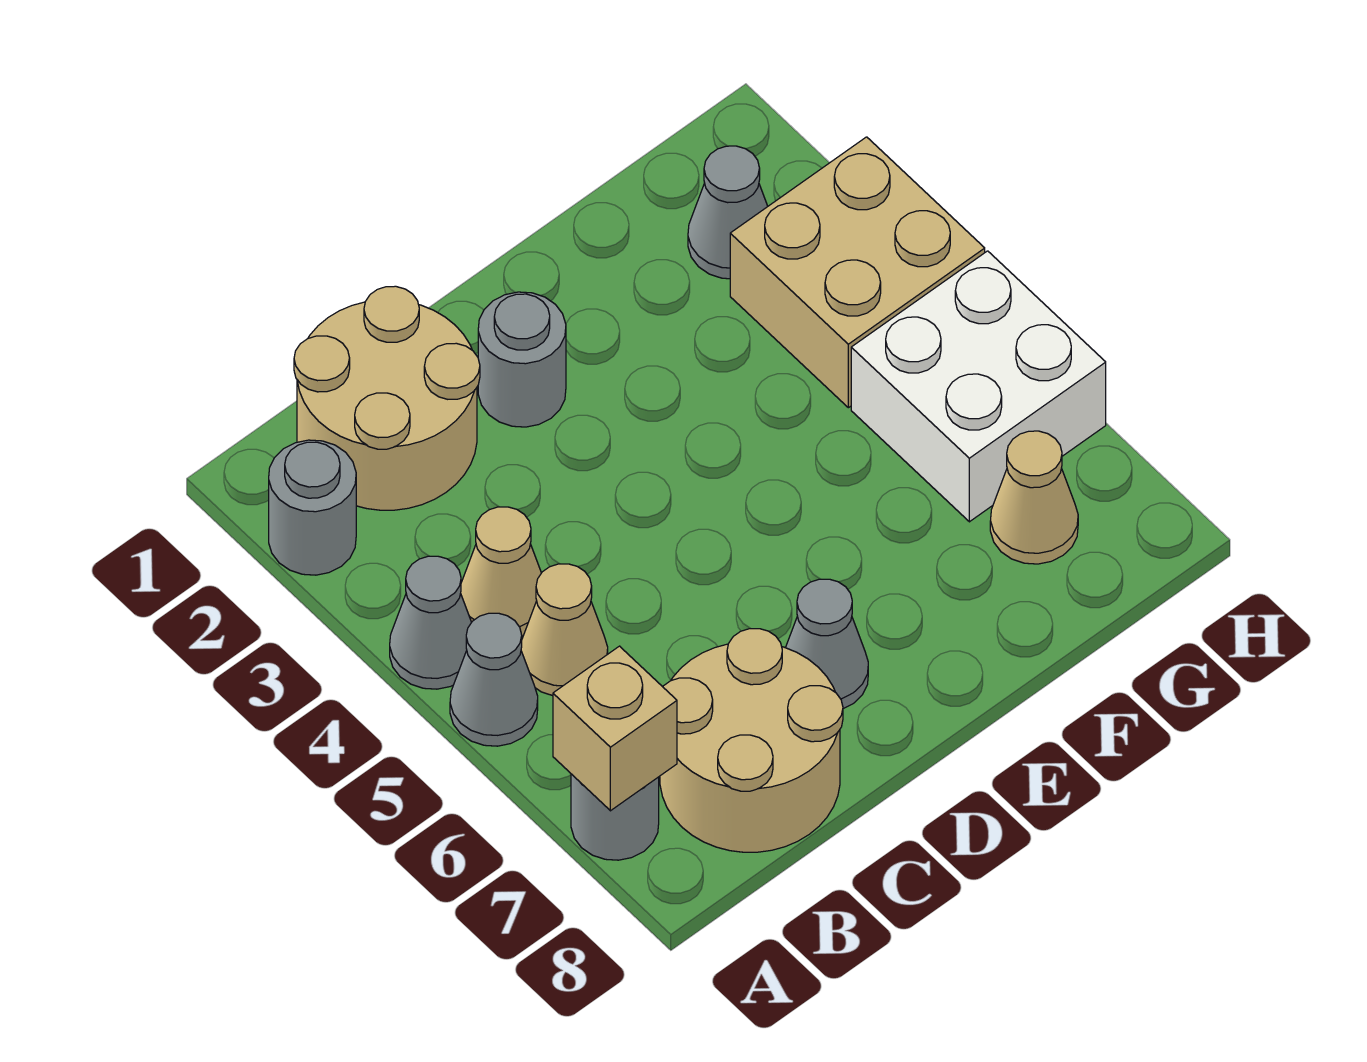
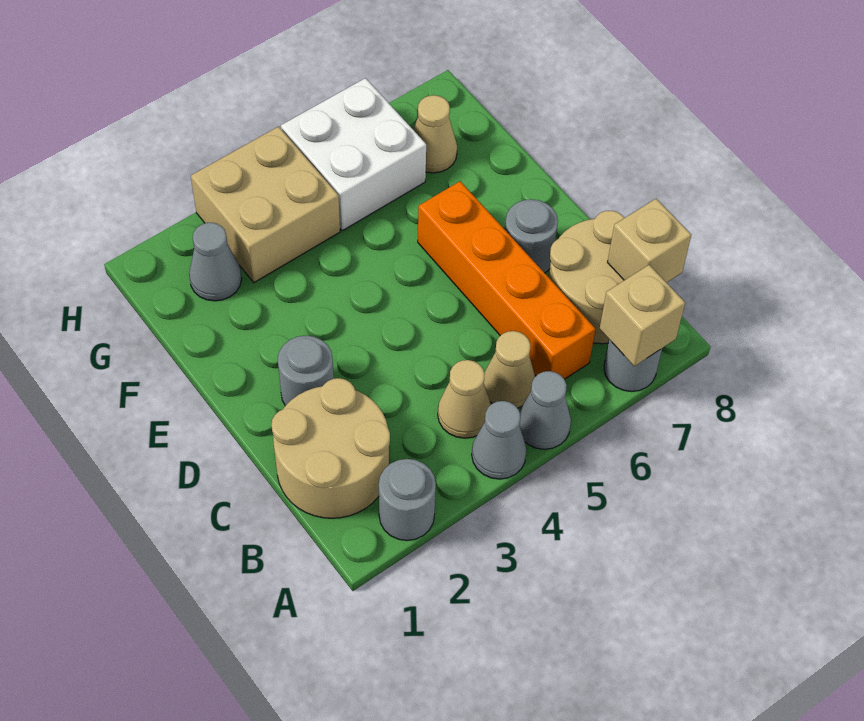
none -> orange 1x4 brick [418,181,596,379]
none -> tan 1x1 brick [607,199,691,283]
grey 1x1 cone [786,579,868,709] -> grey 1x1 round brick [505,199,558,273]

